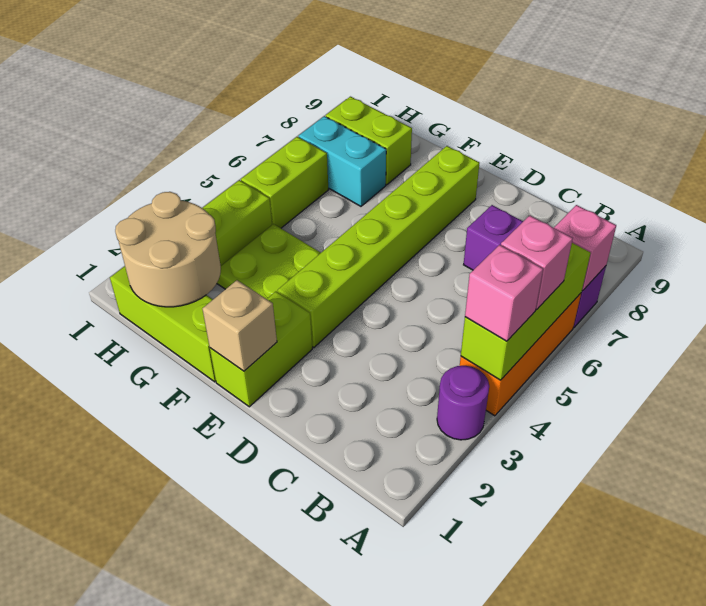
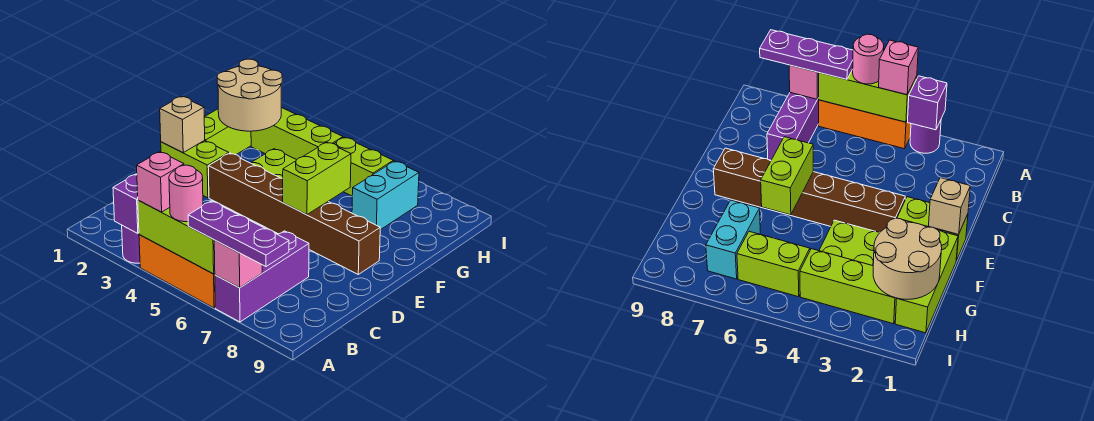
none -> purple 1x1 brick [113,174,139,233]
pink 1x1 brick [501,216,573,309] -> pink 1x1 round brick [169,165,203,222]
none -> purple 1x3 plate [188,201,289,267]
lime 1x6 brick [278,146,479,348] -> brown 1x6 brick [208,153,380,274]
lime 1x2 brick [326,97,412,185] -> lime 1x2 brick moved to [283,142,351,214]

